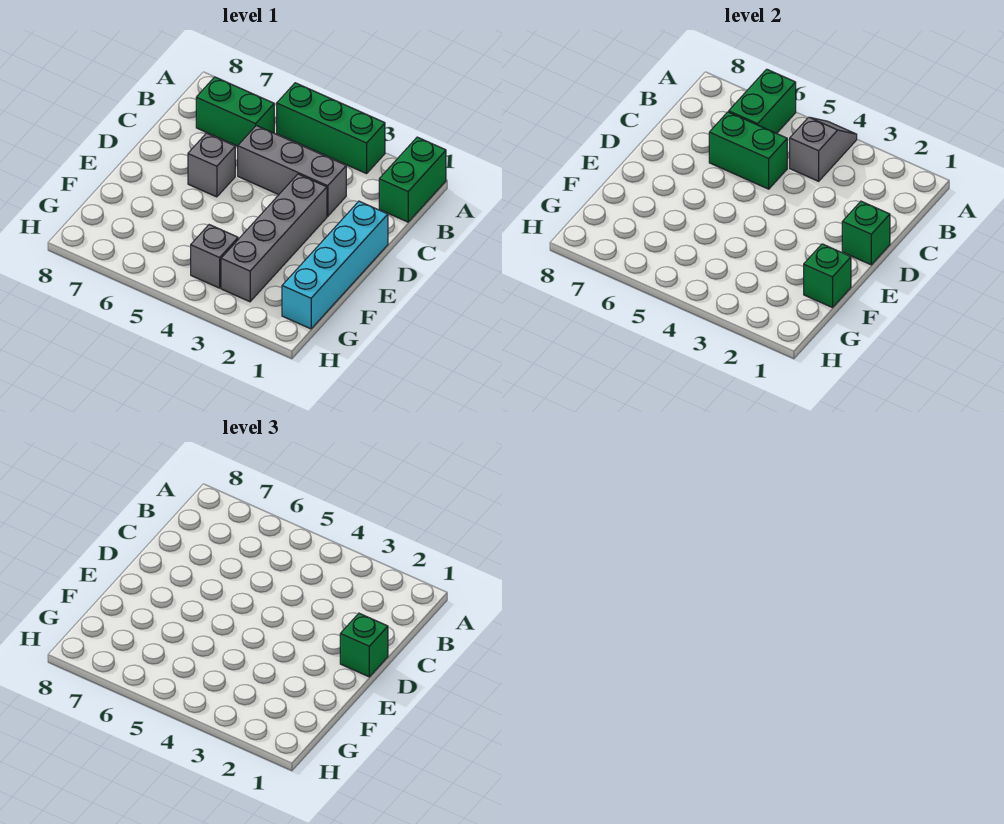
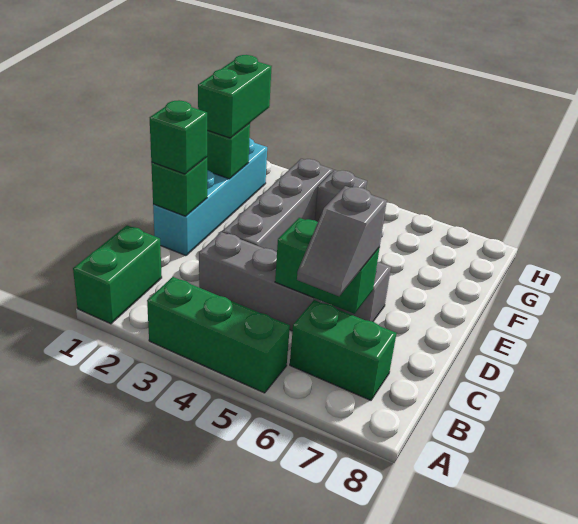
grey 1x2 slope [790,117,857,181] -> grey 1x2 slope moved to [297,186,387,296]
green 1x2 brick [729,69,796,134] -> green 1x2 brick moved to [198,55,272,138]

